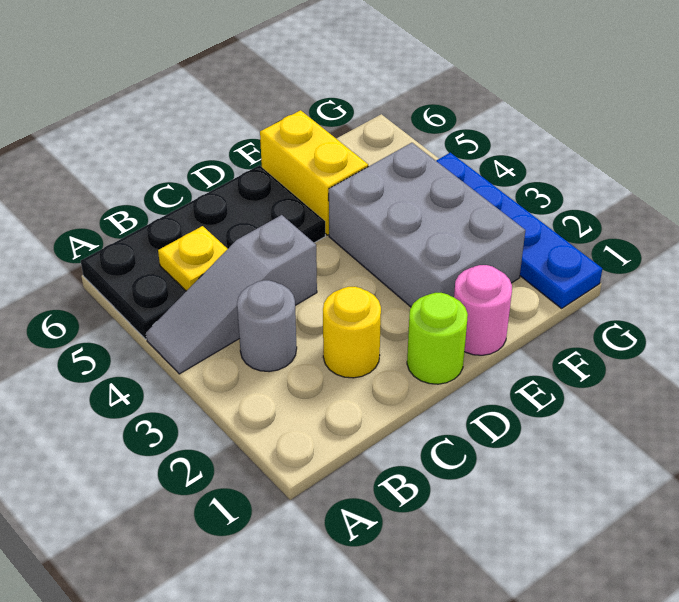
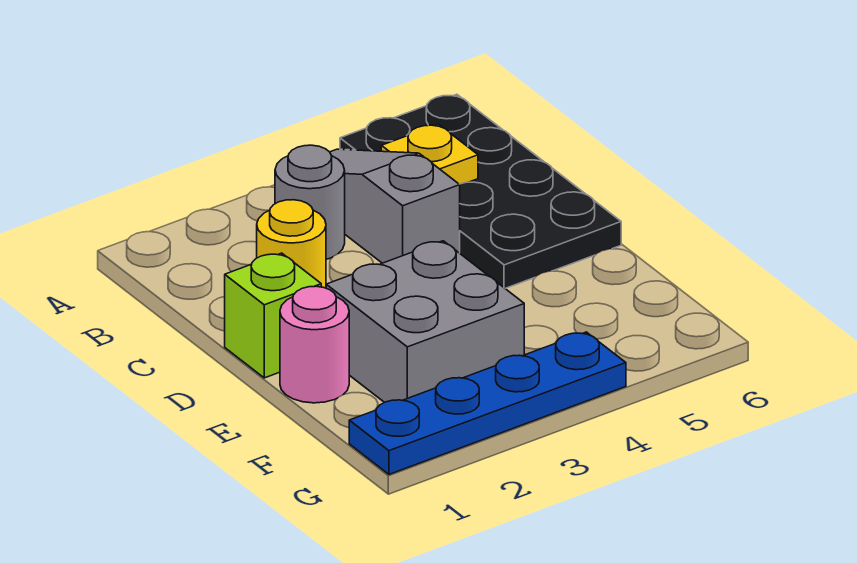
lime 1x1 round brick [407,293,468,384] -> lime 1x1 brick [225,253,321,378]
grey 2x3 brick [329,143,525,307] -> grey 2x2 brick [326,241,524,402]
yellow 1x2 brick [260,110,368,235] -> none

